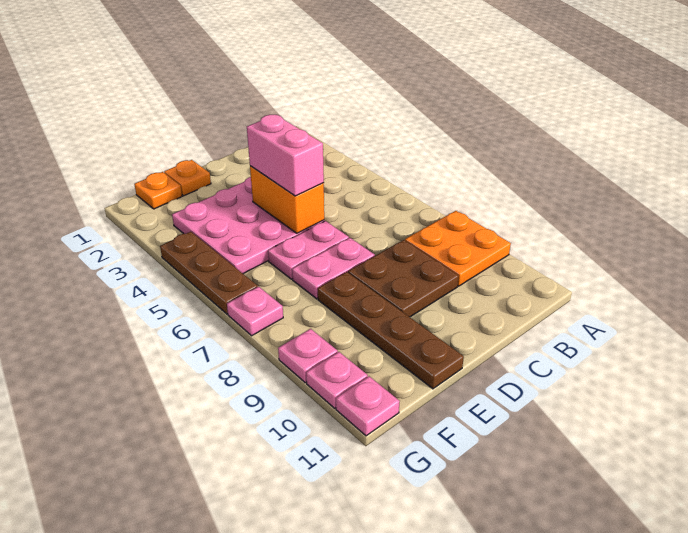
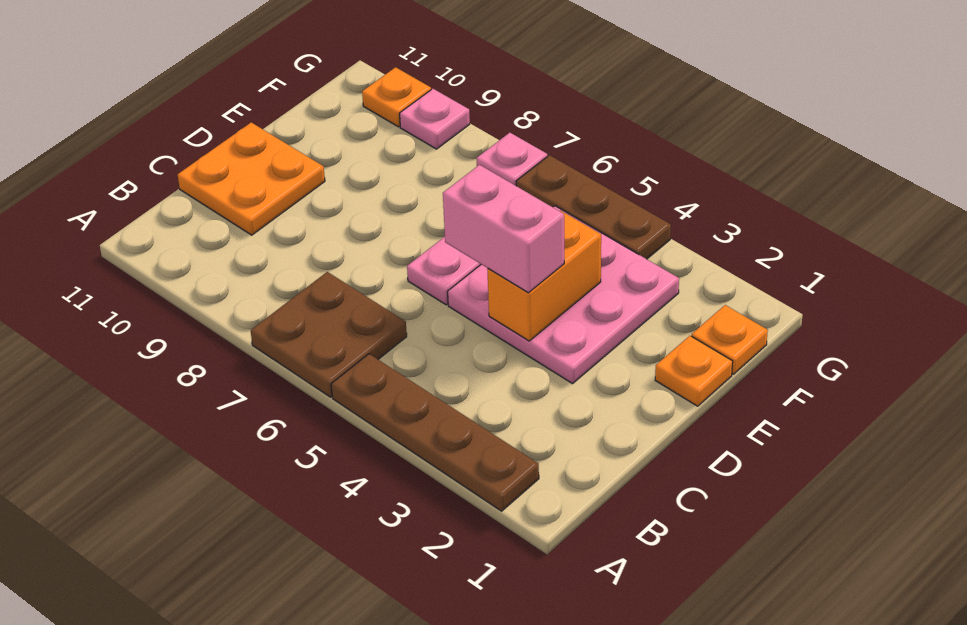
orange 2x2 plate [405,211,511,286] -> orange 2x2 plate moved to [178,122,325,235]
brown 2x2 plate [348,240,459,317] -> brown 2x2 plate moved to [251,272,407,397]
orange 1x2 brick [250,166,324,233] -> orange 1x2 brick turned to [487,210,601,341]
pink 1x2 plate [292,238,375,299] -> none
brown 1x4 plate [318,272,464,389] -> brown 1x4 plate moved to [331,354,539,511]
pink 1x1 plate [306,352,368,408] -> orange 1x1 plate [362,67,431,127]
pink 1x1 plate [336,376,400,436] -> none

